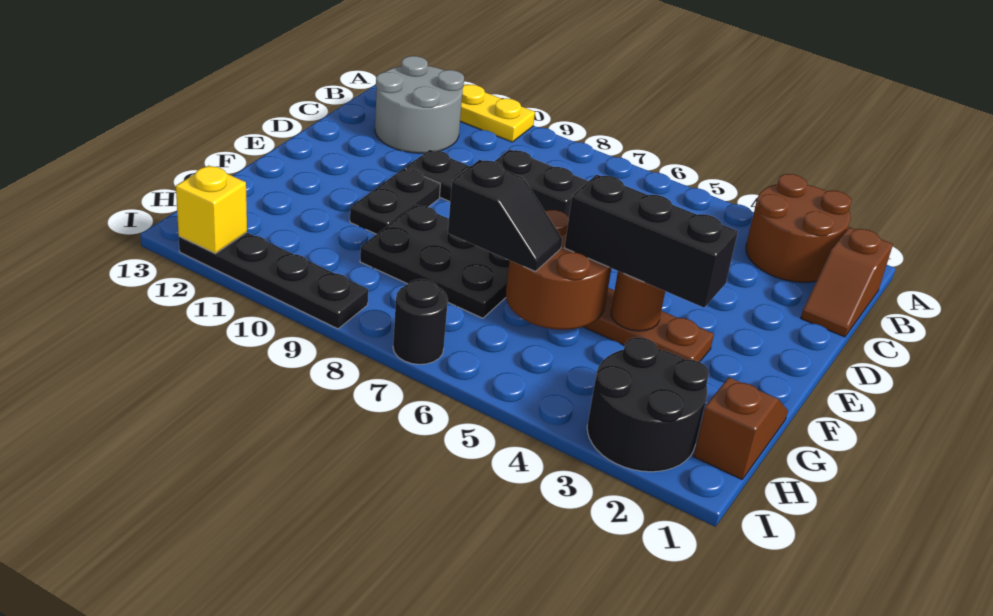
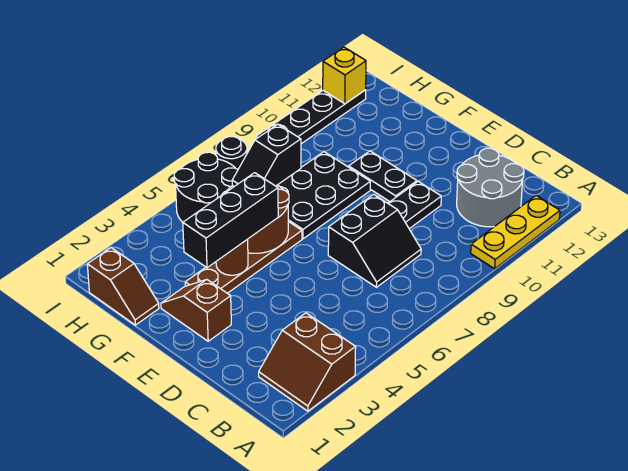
brown 2x2 round brick [746,174,851,282] -> brown 2x2 slope [259,313,356,411]
brown 1x2 slope [801,227,893,337] -> brown 1x2 slope moved to [161,279,231,341]
black 2x2 round brick [587,337,709,472] -> black 2x2 round brick moved to [174,152,238,222]

